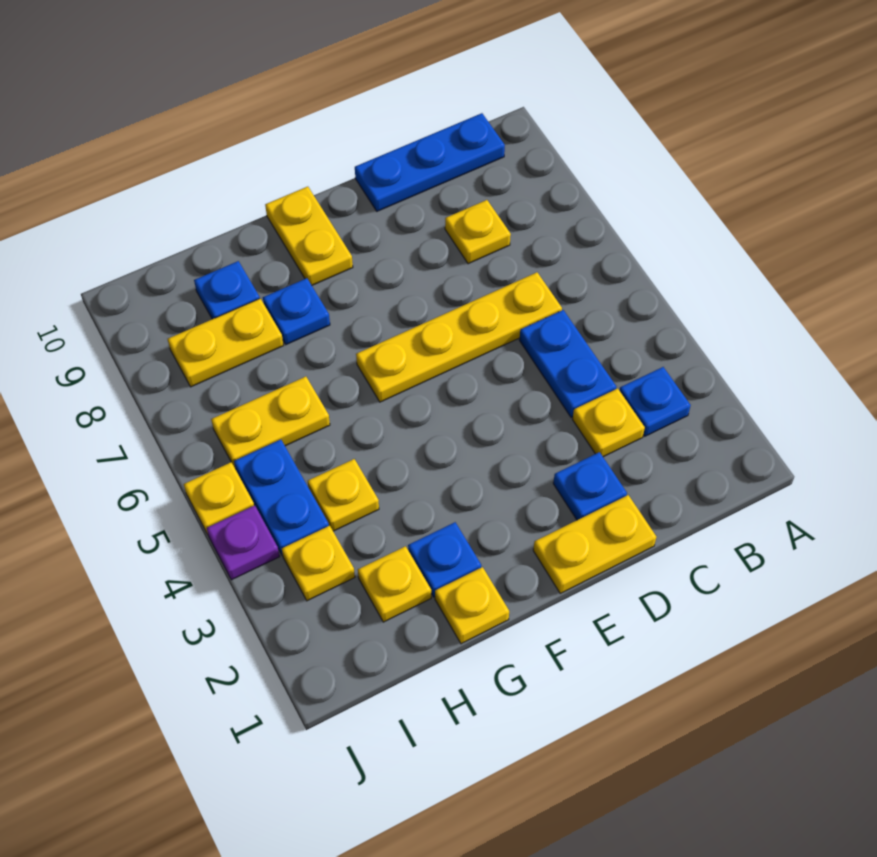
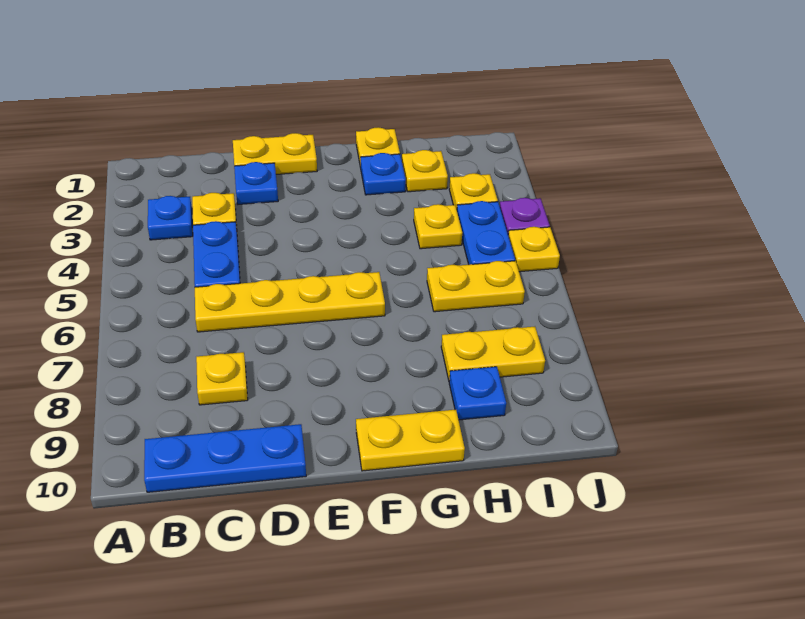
yellow 1x2 plate [265,187,353,285] -> yellow 1x2 plate turned to [356,410,465,471]
blue 1x1 plate [263,278,330,345] -> none

